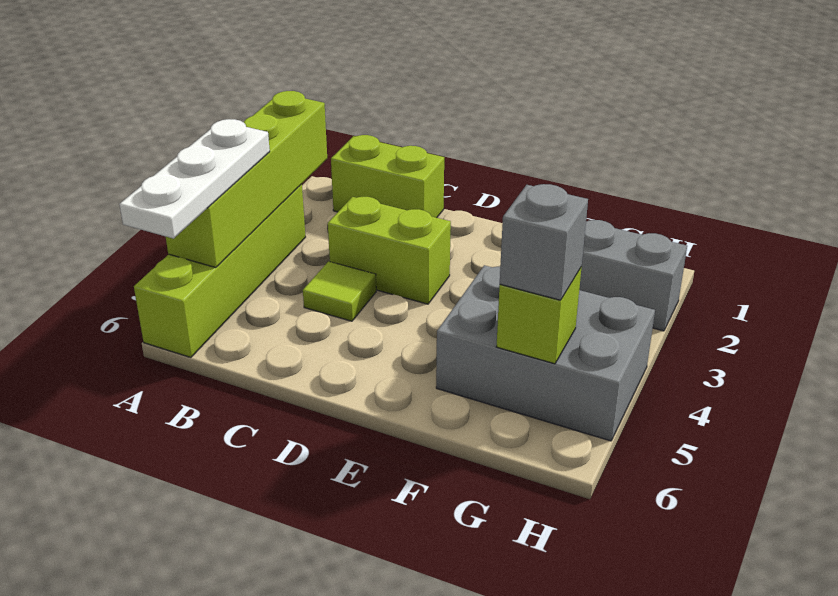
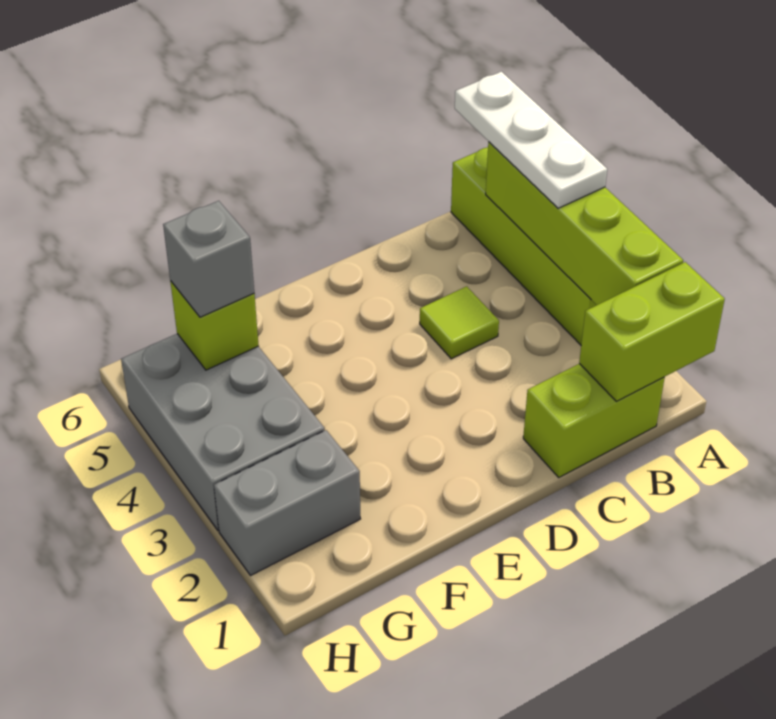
lime 1x2 brick [328,197,451,304] -> lime 1x2 brick moved to [579,262,725,401]
grey 2x3 brick [436,265,655,441] -> grey 2x3 brick turned to [121,334,325,530]

